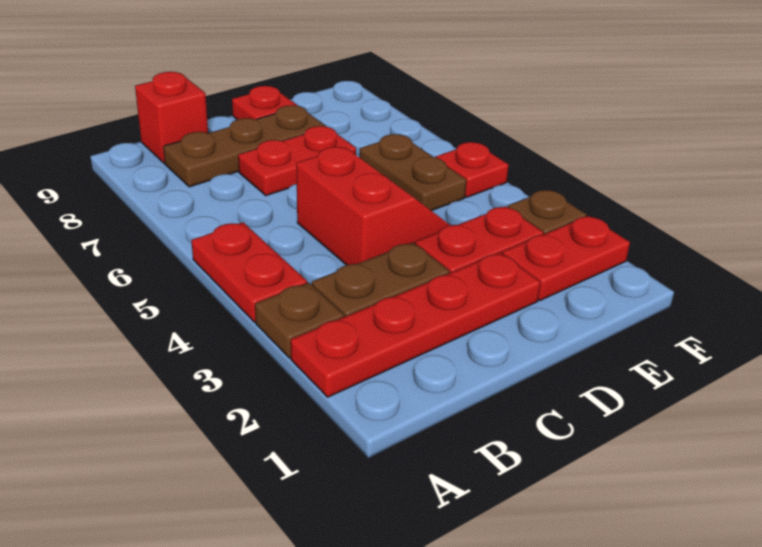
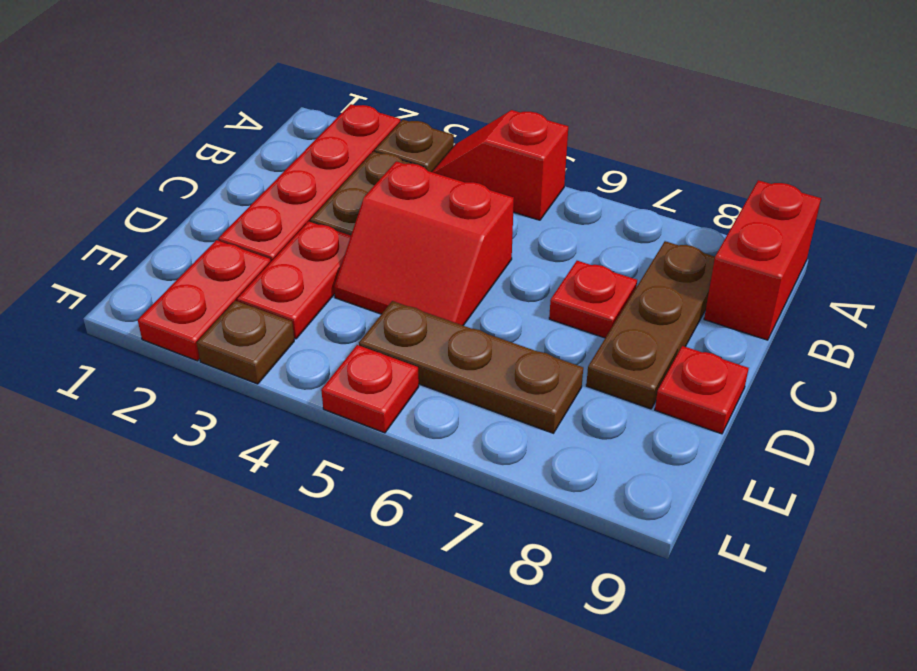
red 1x2 plate [191,222,307,322] -> red 1x2 slope [433,110,568,220]
red 1x1 brick [135,72,208,163] -> red 1x2 brick [704,180,821,340]
red 1x2 plate [238,126,356,196] -> red 1x1 plate [549,261,637,338]
brown 1x2 plate [359,134,466,211] -> brown 1x3 plate [359,301,583,433]

